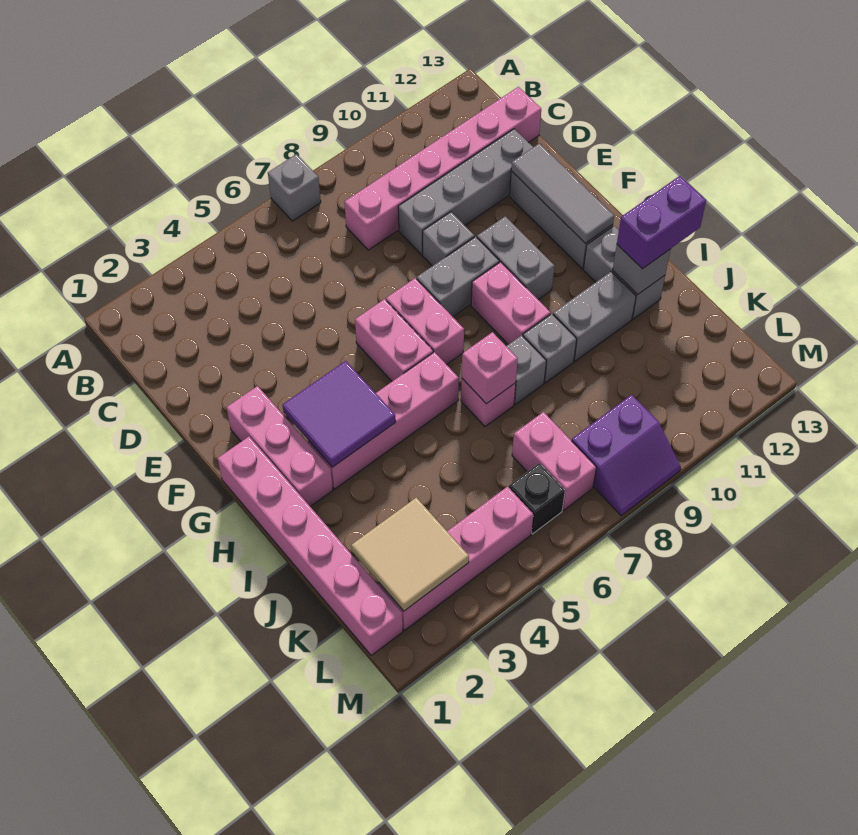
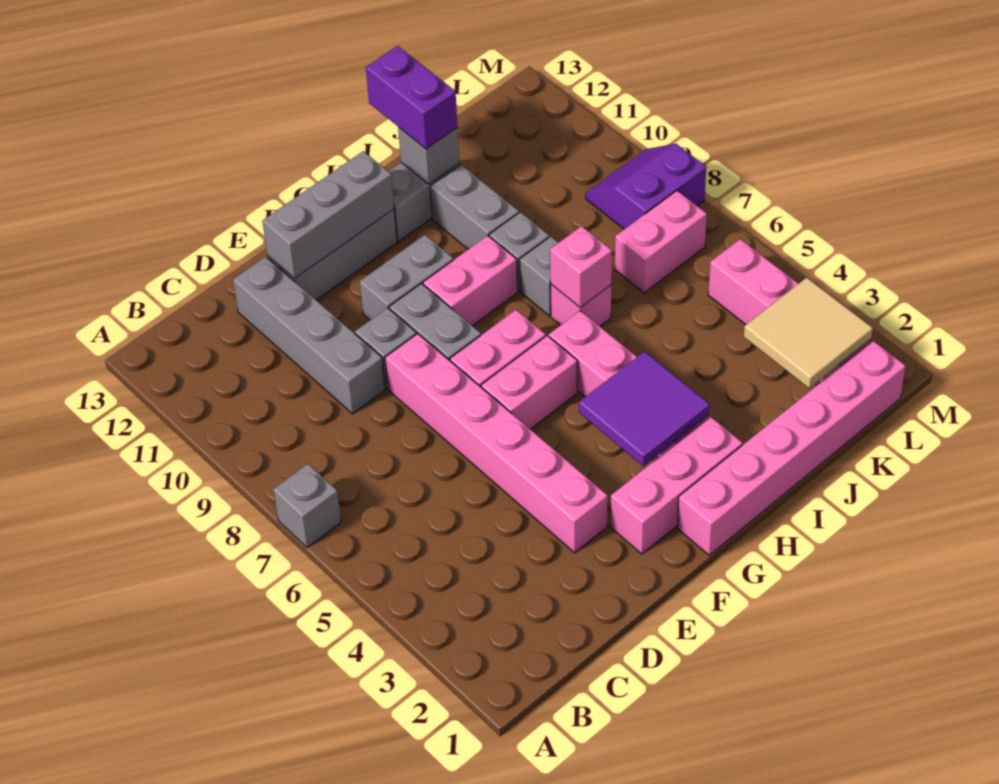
pink 1x6 brick [345,87,541,250] -> pink 1x6 brick moved to [385,334,608,553]
grey 1x3 tile [511,143,614,243] -> grey 1x3 brick [262,151,394,278]
black 1x1 brick [509,463,565,534] -> none
purple 2x2 slope [572,395,681,516] -> purple 2x2 slope turned to [586,144,706,229]

